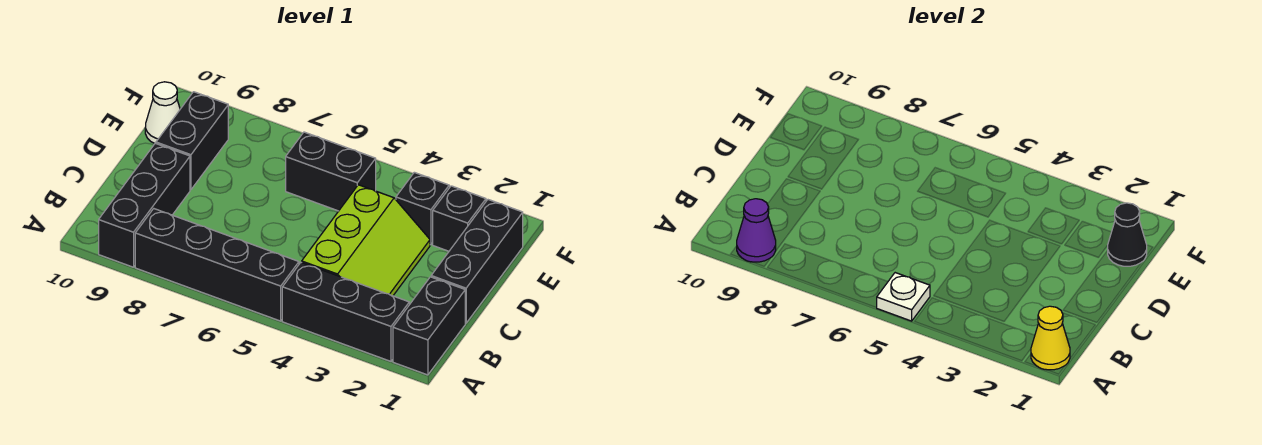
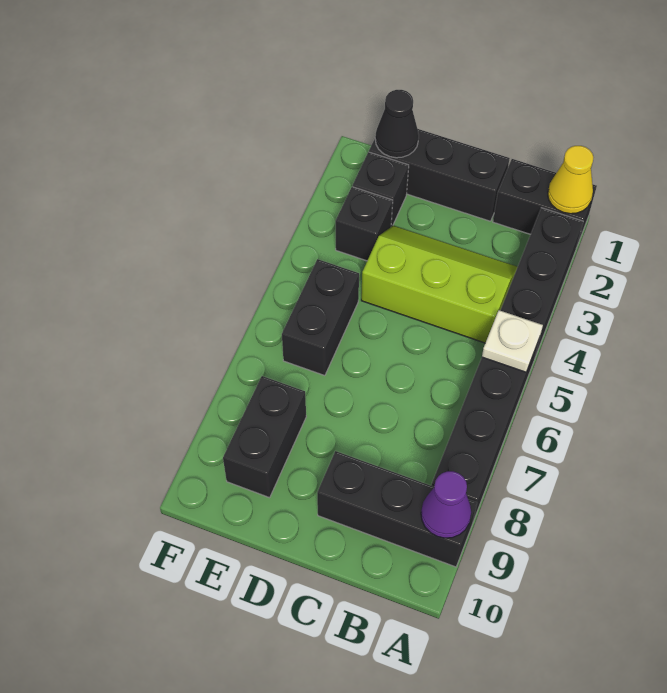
black 1x2 brick [156,92,228,190] -> black 1x2 brick turned to [223,376,306,498]
white 1x1 cone [145,82,180,143] -> none

